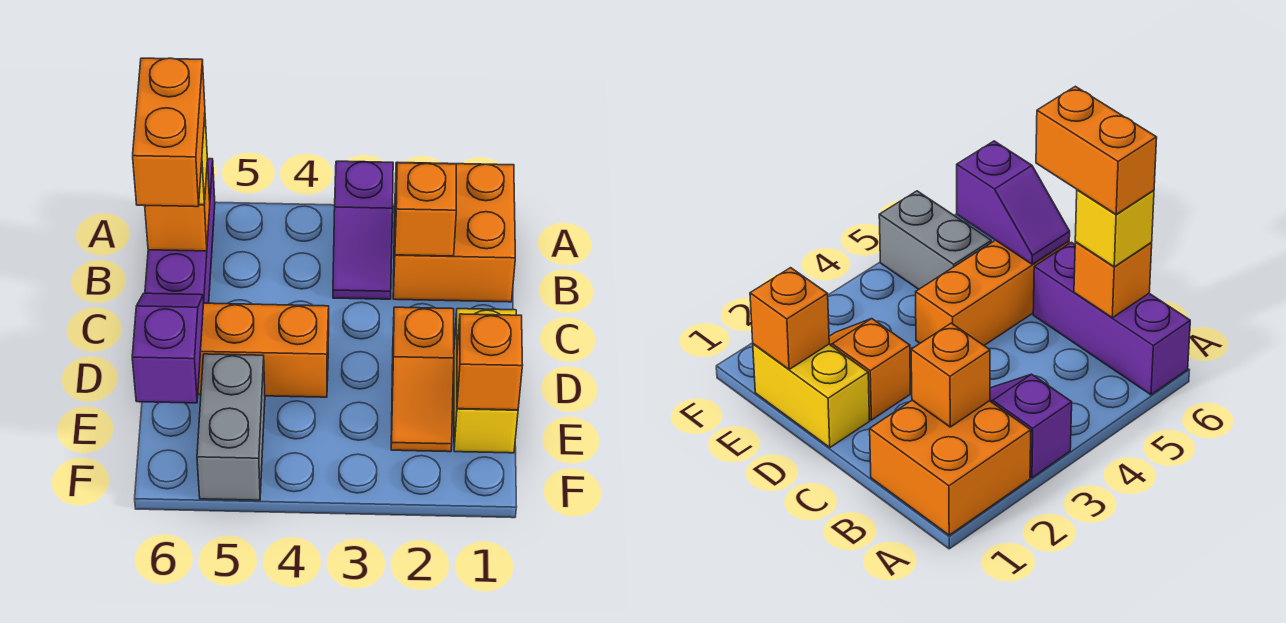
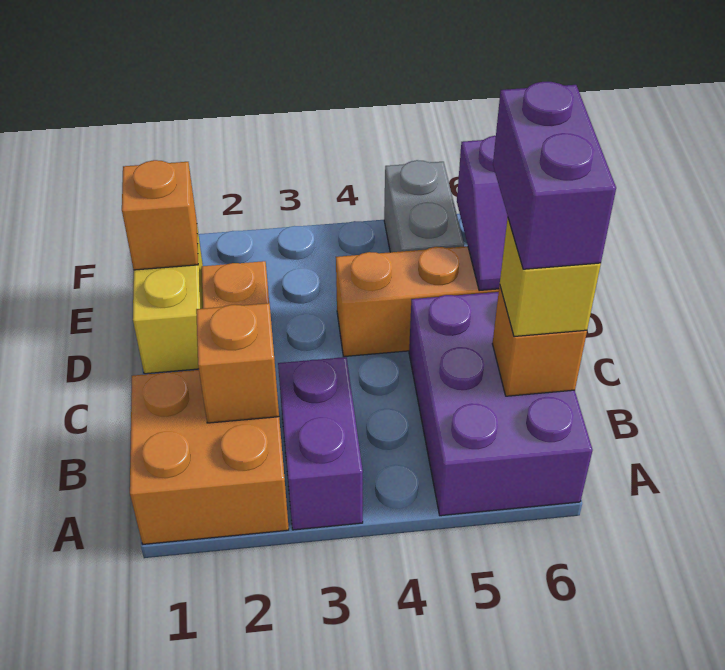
purple 1x2 slope [333,161,393,299] -> purple 1x2 brick [278,357,363,530]
purple 1x3 brick [145,159,215,303] -> purple 2x3 brick [409,292,593,516]
orange 1x2 brick [133,58,205,207] -> purple 1x2 brick [493,82,616,269]

